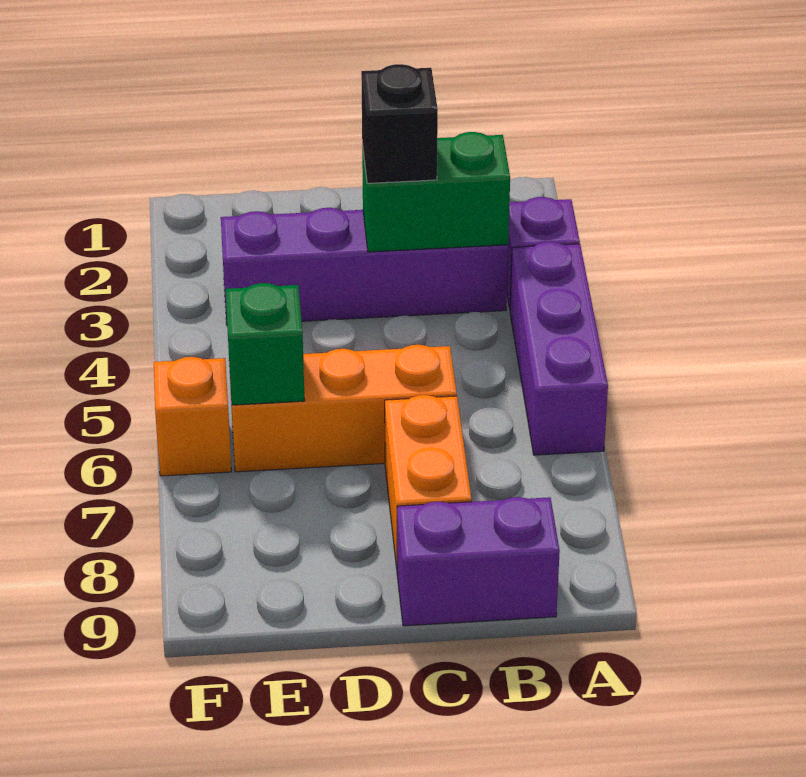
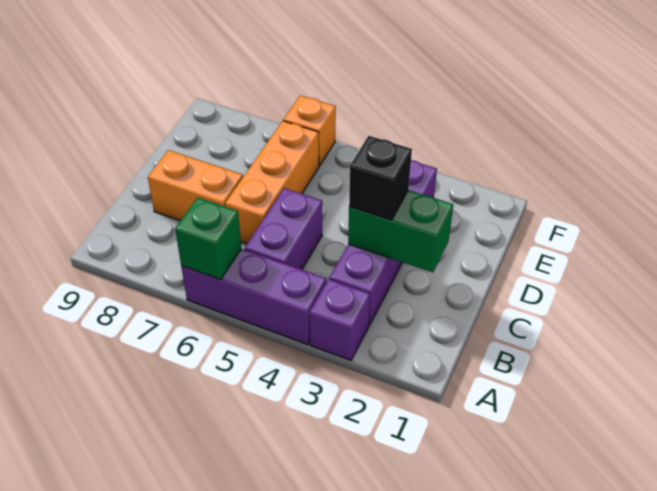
green 1x2 brick [362,132,510,252] -> green 1x2 brick turned to [348,190,453,272]
purple 1x2 brick [397,497,560,626] -> purple 1x2 brick moved to [245,188,322,270]
green 1x1 brick [226,283,305,405] -> green 1x1 brick moved to [175,197,242,280]

